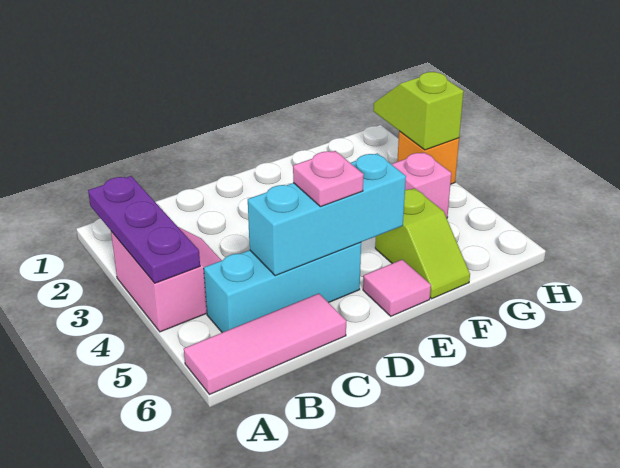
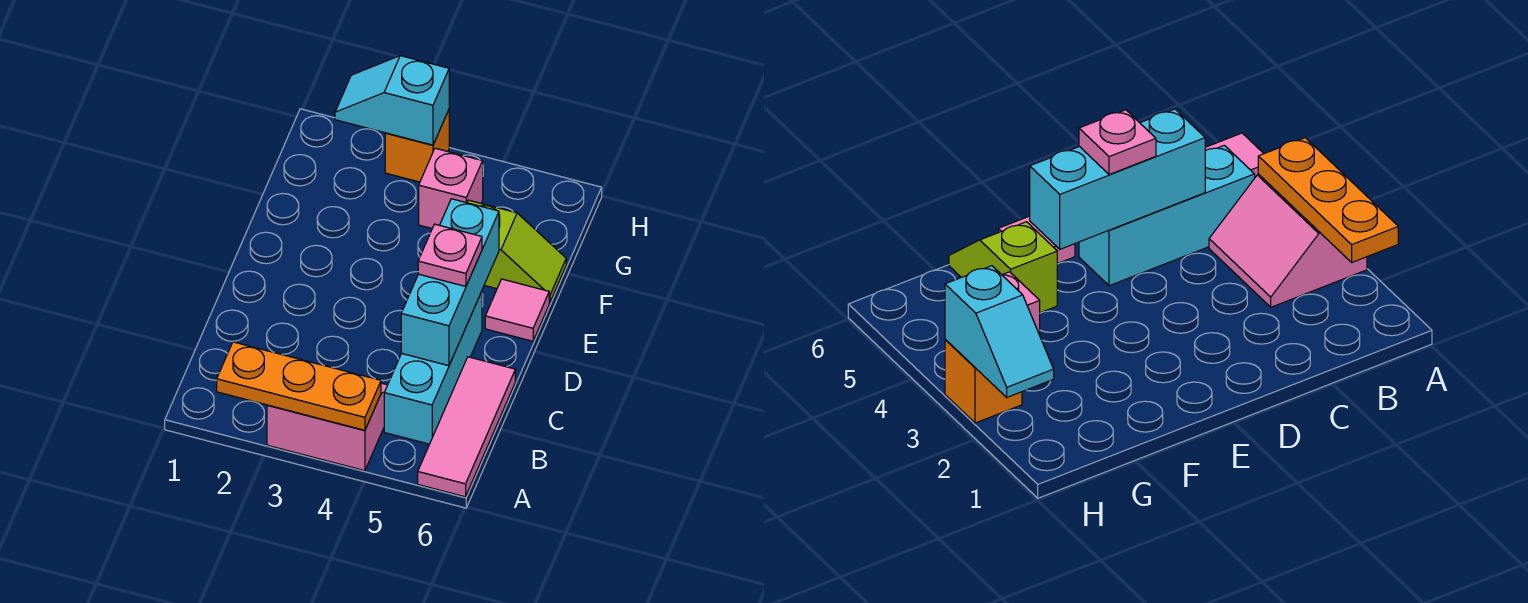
purple 1x3 plate [88,176,200,283] -> orange 1x3 plate [217,342,381,430]
lime 1x2 slope [373,72,464,150] -> cyan 1x2 slope [335,56,449,145]

